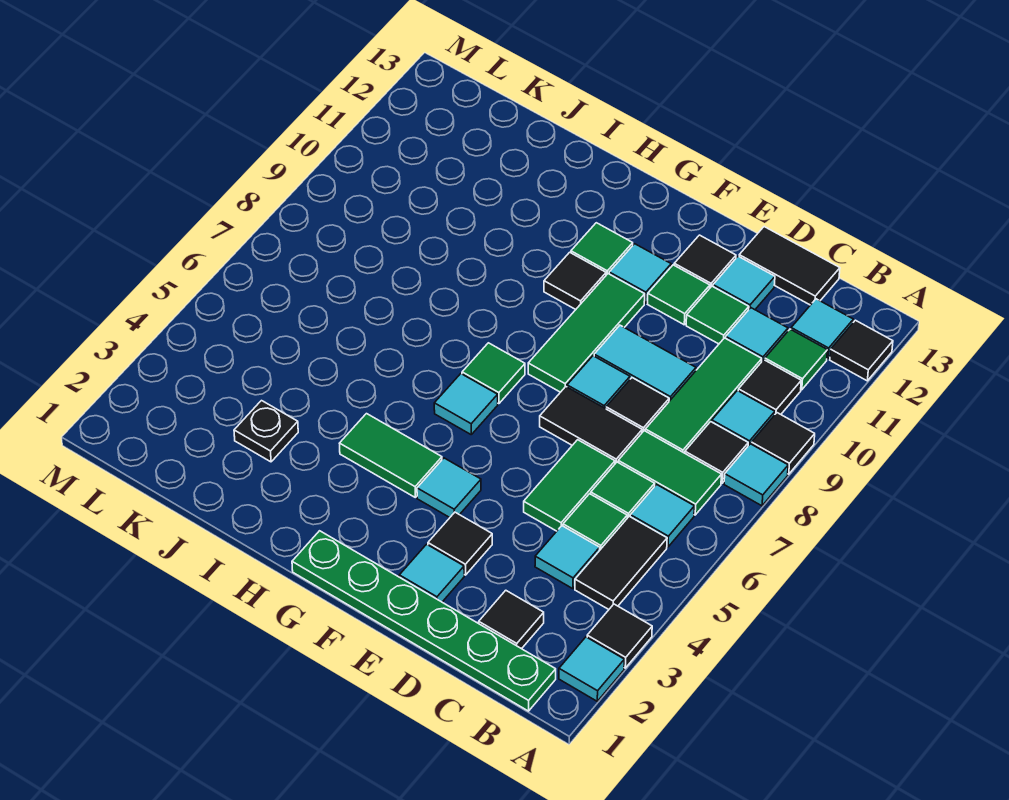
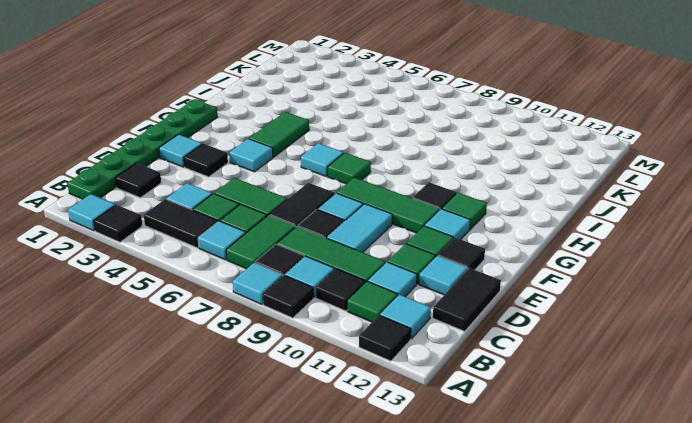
black 1x1 plate [234,401,298,462] -> none

